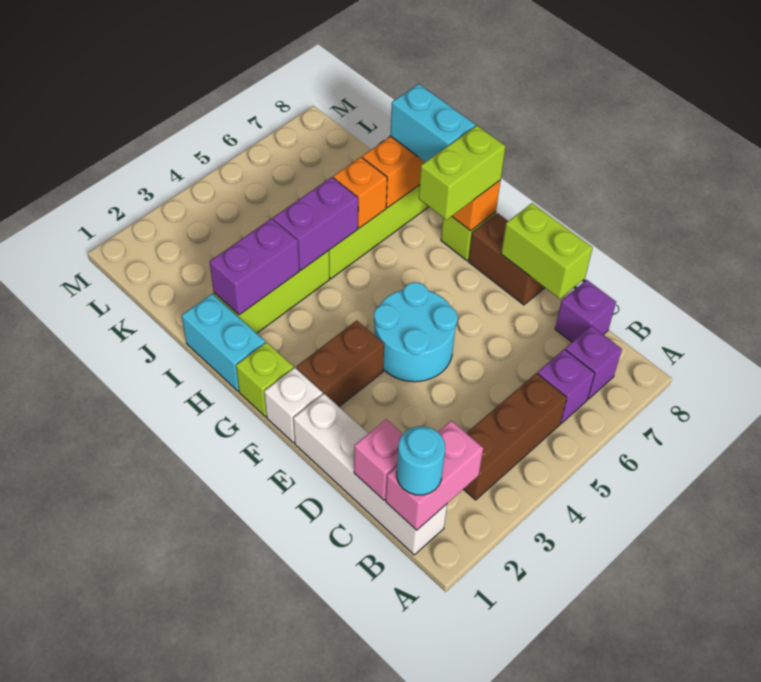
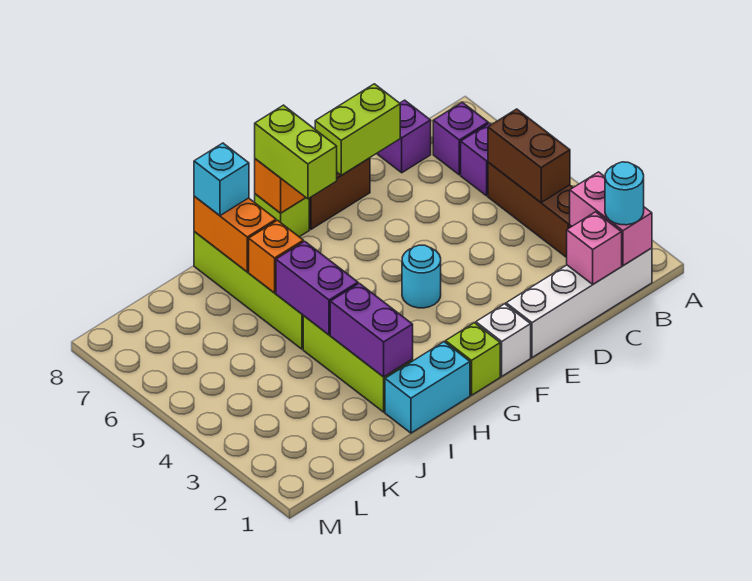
cyan 2x2 round brick [374,282,458,382] -> cyan 1x1 round brick [402,245,441,308]
brown 1x2 brick [296,320,384,407] -> brown 1x2 brick moved to [488,109,570,202]
cyan 1x2 brick [390,84,475,162] -> cyan 1x1 brick [194,143,249,216]

